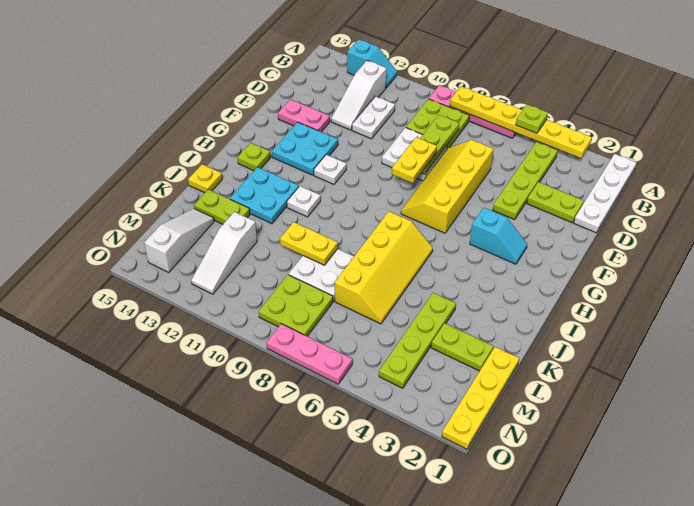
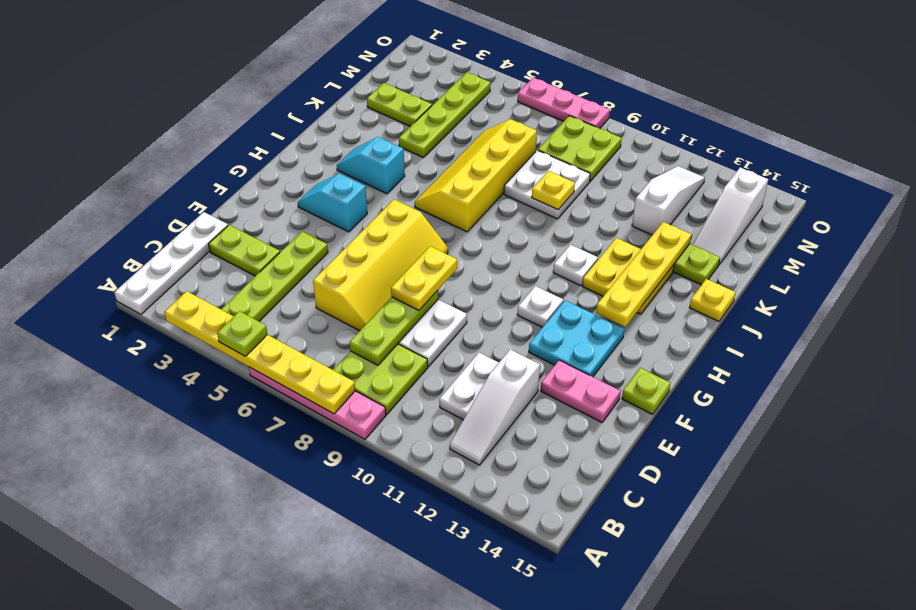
cyan 1x2 slope [347,39,397,88] -> cyan 1x2 slope moved to [337,137,405,194]
white 1x3 slope [331,60,386,130] -> white 1x3 slope turned to [450,349,540,465]
lime 1x1 plate [237,143,271,171] -> lime 1x1 plate moved to [622,368,671,414]
cyan 2x2 plate [230,167,299,224] -> yellow 2x2 plate [582,238,674,314]
yellow 1x2 plate [280,222,338,265] -> yellow 1x1 plate [532,171,575,210]
yellow 1x4 plate [442,347,519,449] -> yellow 1x4 plate moved to [596,222,691,327]

